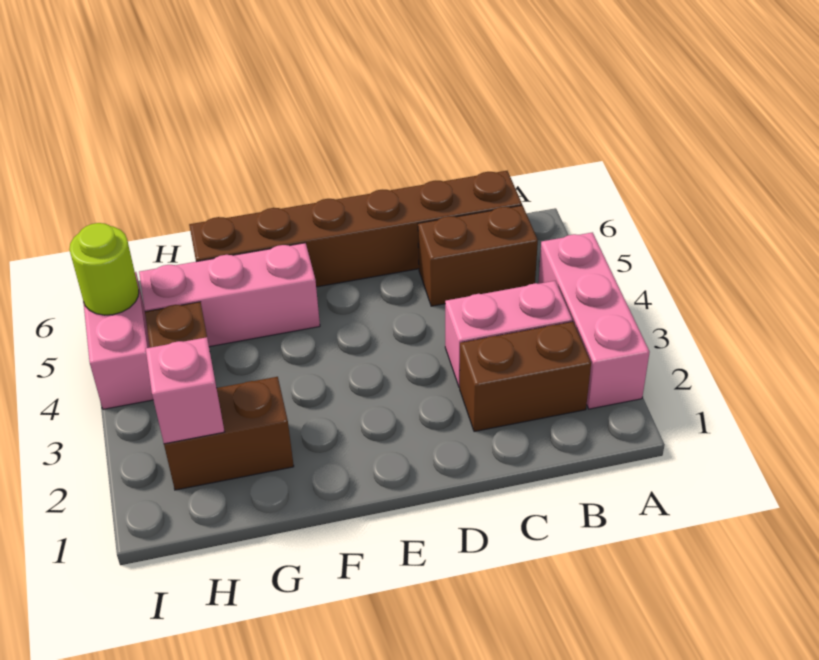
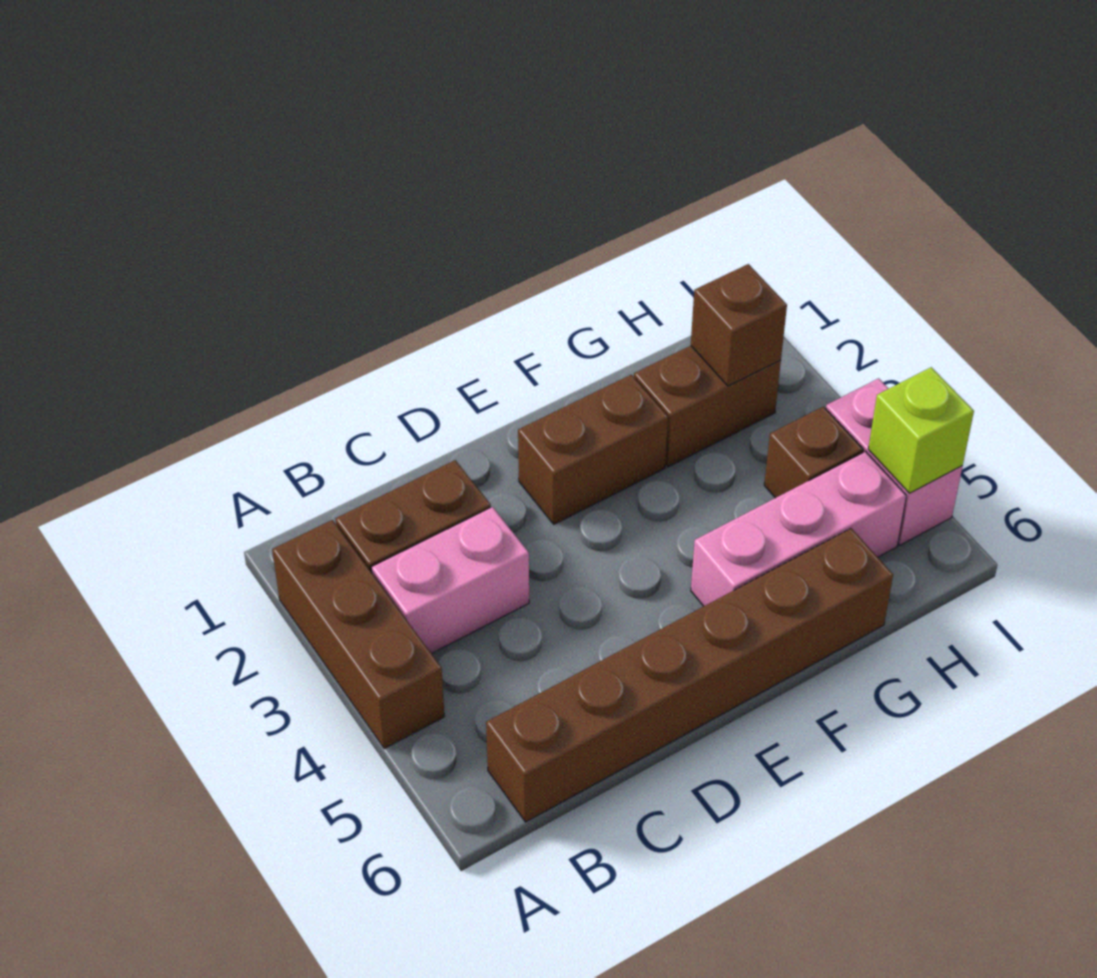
pink 1x3 brick [538,232,650,409] -> brown 1x3 brick [272,520,445,748]
brown 1x2 brick [418,205,538,306] -> brown 1x2 brick moved to [518,375,668,524]
pink 1x1 brick [146,337,224,444] -> brown 1x1 brick [691,264,787,386]
lime 1x1 round brick [69,223,139,315] -> lime 1x1 brick [868,367,974,493]

